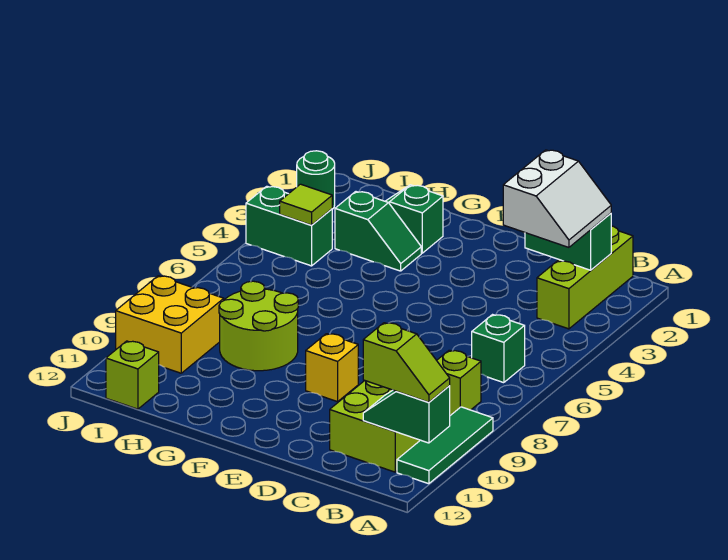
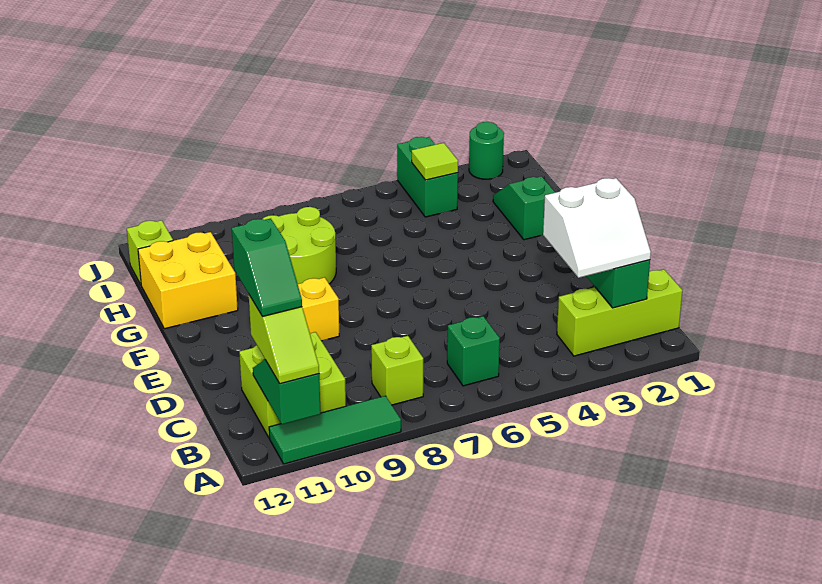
green 1x2 slope [335,192,421,271] -> green 1x2 slope moved to [232,219,302,317]
yellow 2x2 brick [116,276,224,373] -> yellow 2x2 brick moved to [138,232,238,329]

